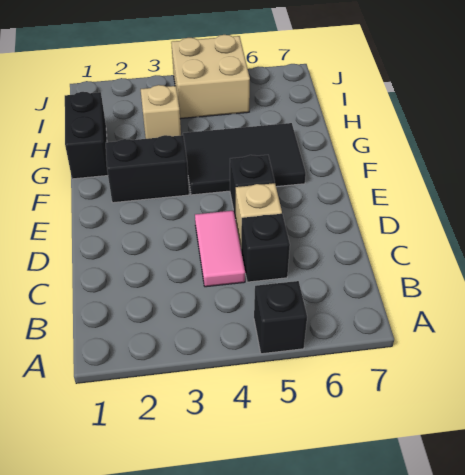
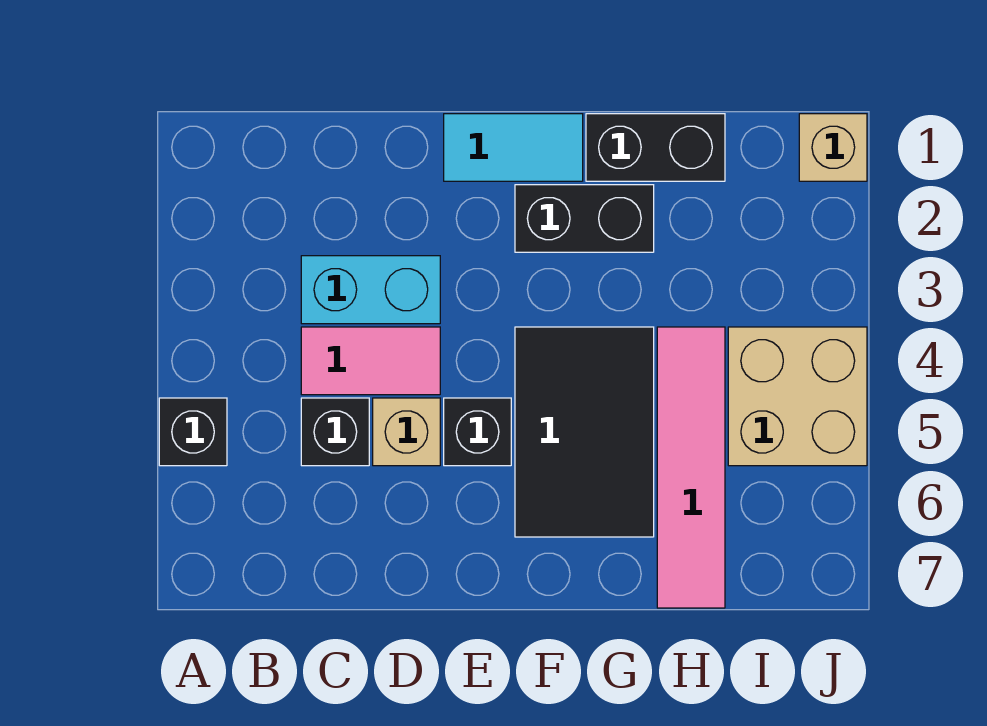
none -> cyan 1x2 brick [301,256,440,324]
none -> cyan 1x2 tile [444,114,583,181]
black 1x2 brick [106,135,189,203] -> black 1x2 brick turned to [515,185,654,252]
tan 1x1 brick [141,85,181,139] -> tan 1x1 brick moved to [799,114,867,181]
none -> pink 1x4 tile [657,327,725,608]

